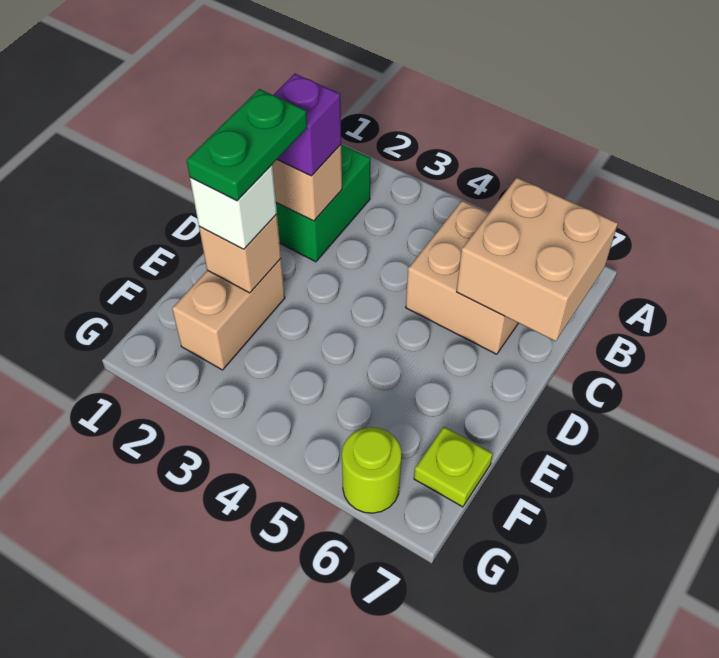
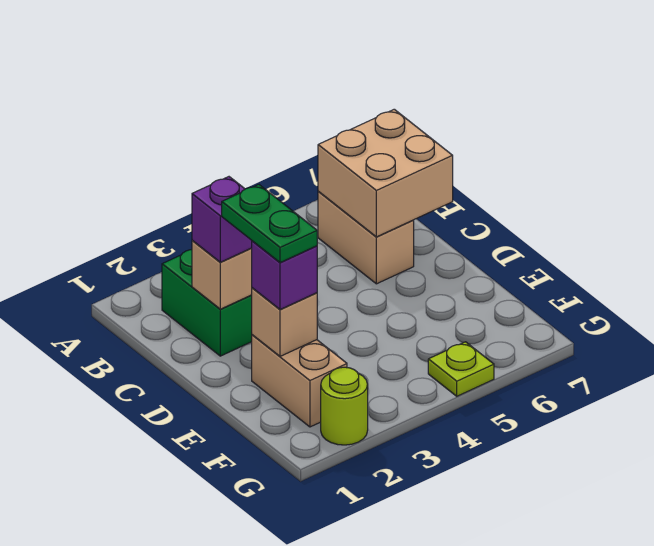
tan 2x2 brick [406,201,518,354] -> tan 1x2 brick [318,192,414,284]
white 1x1 brick [190,165,277,249] -> purple 1x1 brick [252,241,317,310]
lime 1x1 plate [414,427,493,507] -> lime 1x1 plate moved to [428,342,494,396]
lime 1x1 round brick [342,427,402,513] -> lime 1x1 round brick moved to [321,367,368,445]

